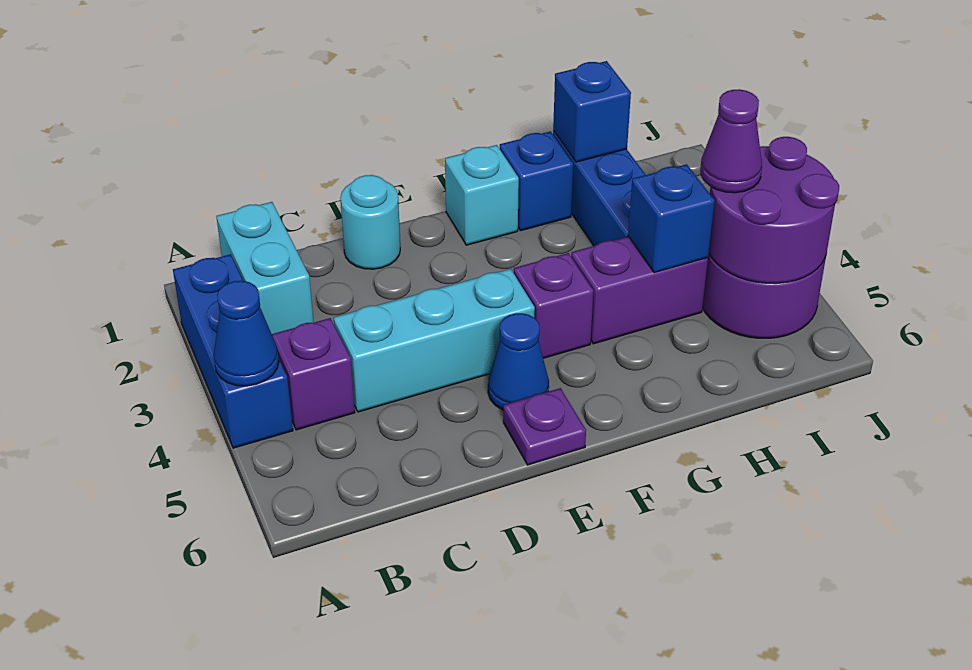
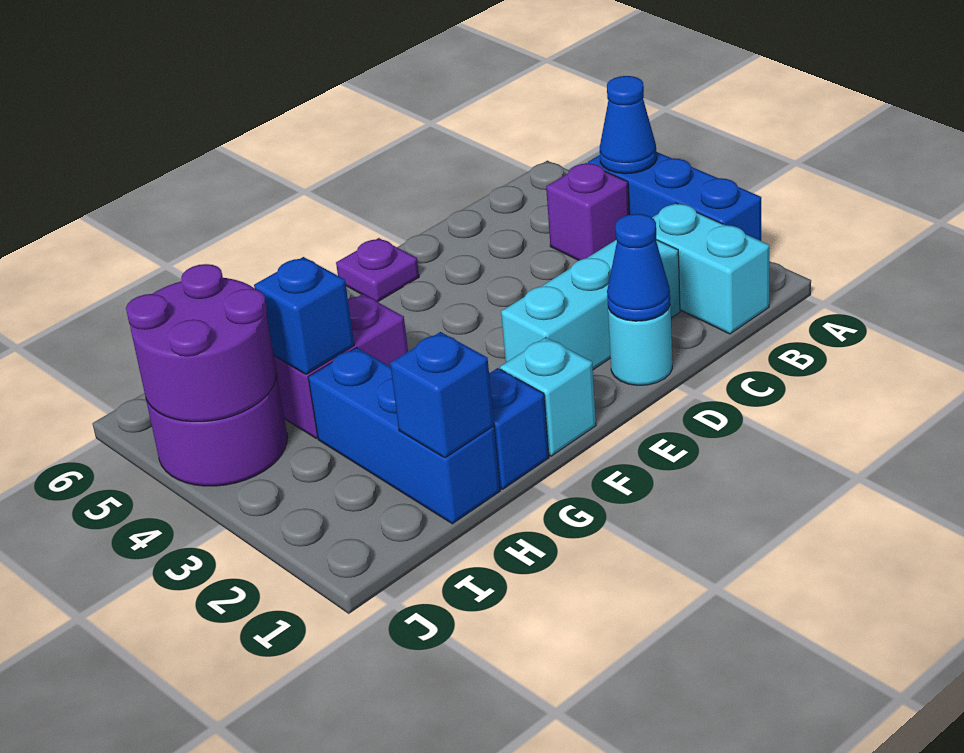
cyan 1x3 brick [334,269,535,412] -> cyan 1x3 brick moved to [501,240,680,370]
blue 1x1 cone [488,313,549,410] -> blue 1x1 cone moved to [607,214,670,321]
purple 1x1 brick [514,253,593,358] -> none
purple 1x1 cone [700,89,762,193] -> none

